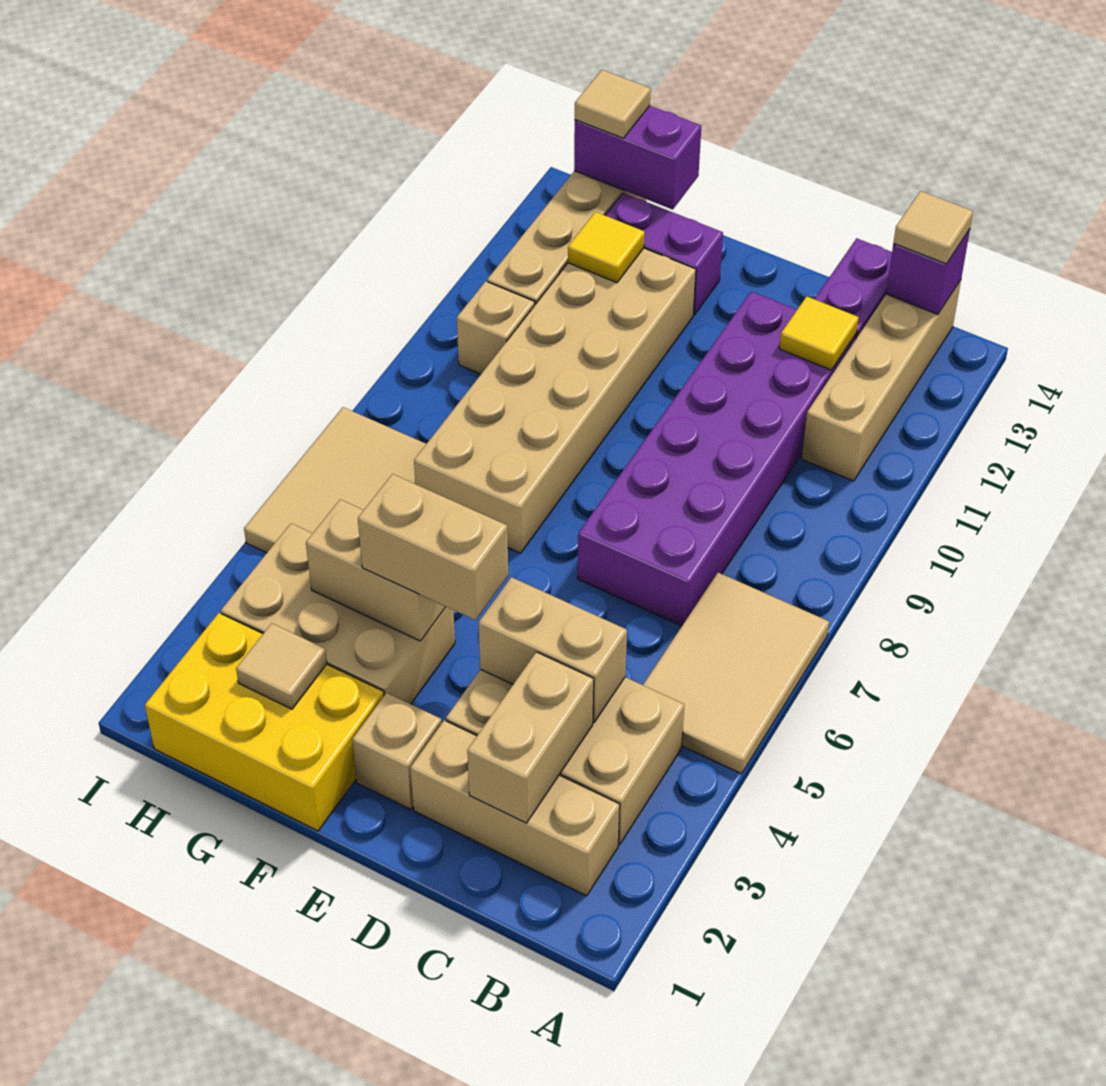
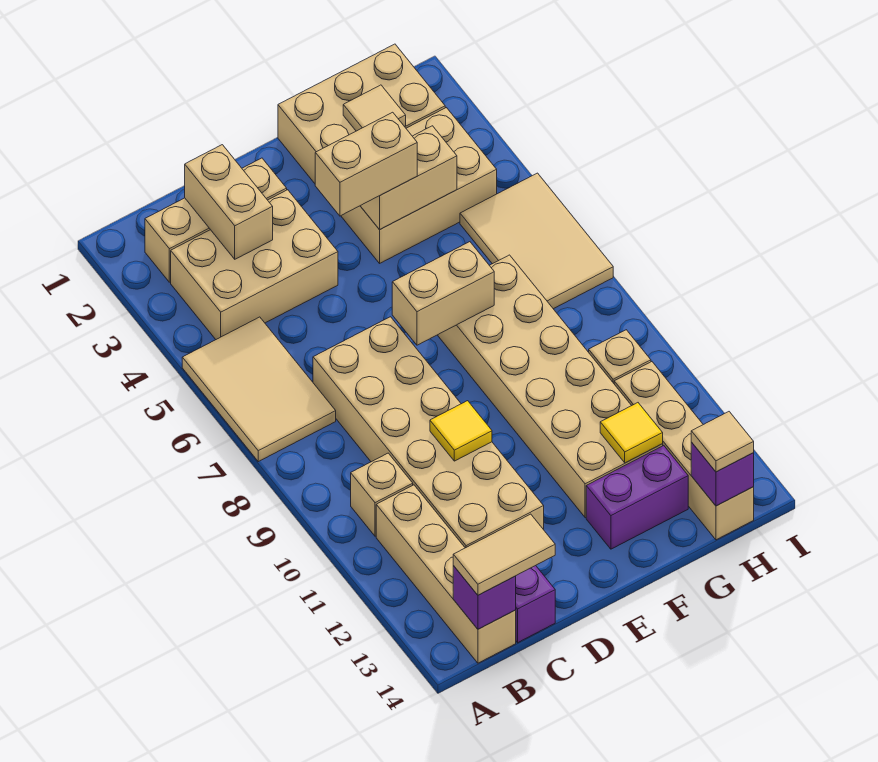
tan 1x1 tile [893,191,973,264] -> tan 1x2 tile [453,514,555,595]
tan 1x2 brick [478,577,627,722] -> tan 1x2 brick moved to [392,242,494,345]
purple 2x6 brick [578,291,856,626] -> tan 2x6 brick [313,317,544,548]
yellow 1x1 tile [779,296,859,370] -> yellow 1x1 tile moved to [430,401,492,461]
tan 1x1 brick [352,693,442,809] -> tan 1x1 brick moved to [351,453,413,536]
yellow 2x3 brick [145,613,384,831] -> tan 2x3 brick [278,44,445,183]
purple 1x2 brick [574,106,701,210] -> purple 1x1 brick [691,442,754,506]

